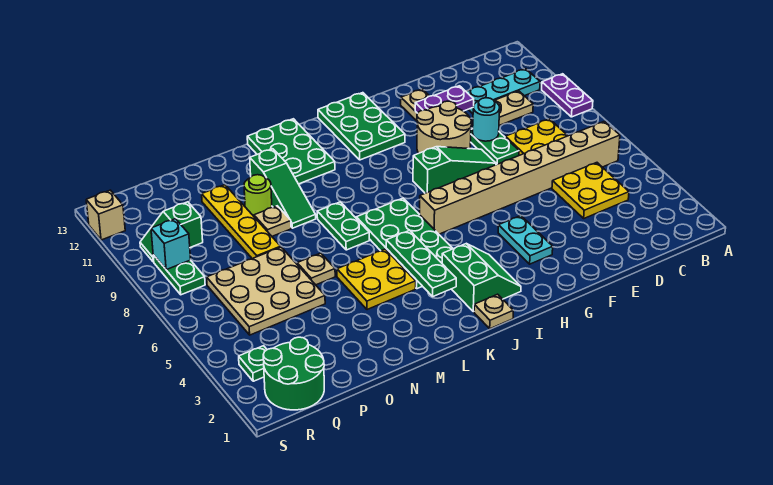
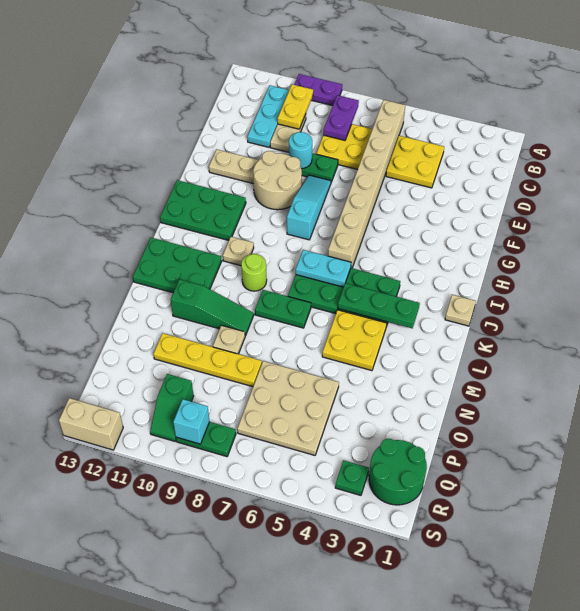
none -> yellow 1x2 plate [278,84,313,129]
purple 1x2 plate [415,86,474,113] -> purple 1x2 plate moved to [323,95,359,140]
green 1x3 slope [413,147,496,193] -> cyan 1x3 slope [287,175,331,240]
cyan 1x2 plate [498,216,553,264] -> cyan 1x2 plate moved to [296,250,351,287]
green 2x2 slope [442,243,521,312] -> none
tan 1x1 plate [297,253,335,285] -> tan 1x1 plate moved to [223,237,254,266]
lime 1x1 round brick [244,175,272,216] -> lime 1x1 round brick moved to [241,254,267,291]
tan 1x1 brick [86,190,125,240] -> tan 1x2 brick [59,398,123,450]

